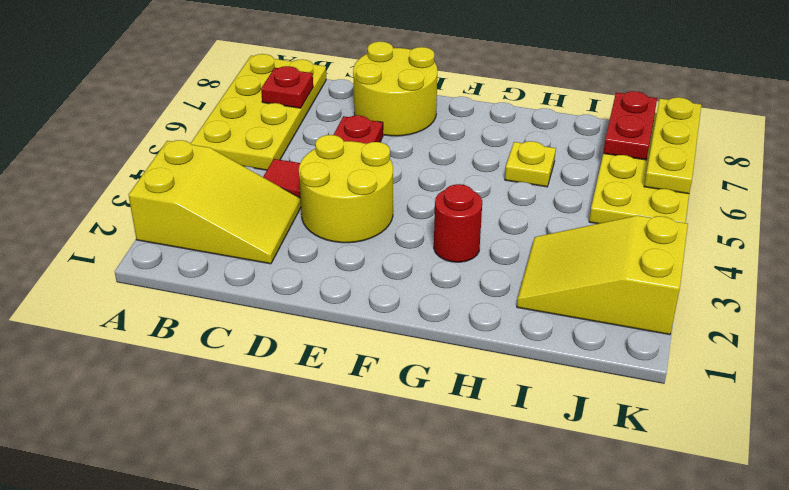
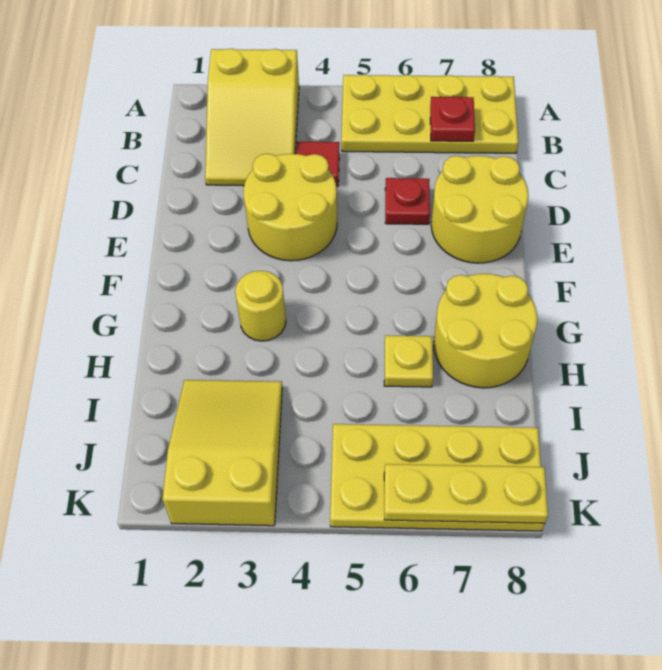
red 1x1 round brick [434,184,482,262] -> yellow 1x1 round brick [235,271,286,341]
none -> yellow 2x2 round brick [434,274,537,388]
red 1x2 plate [603,91,657,160] -> none

